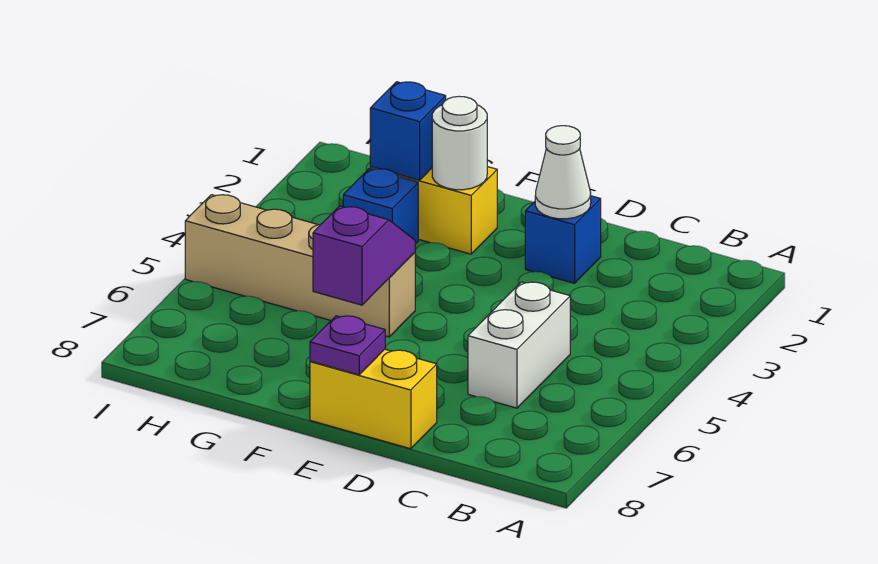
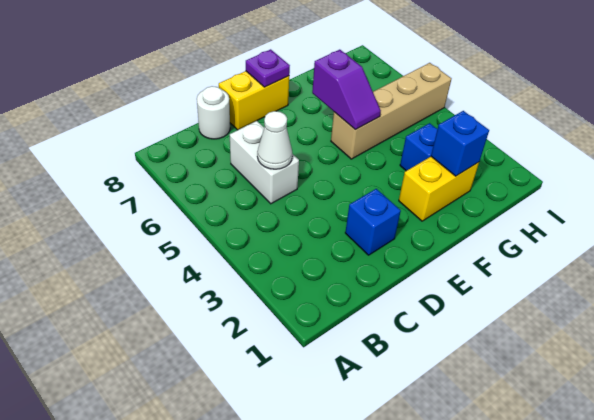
white 1x1 cone [535,126,591,219] -> white 1x1 cone moved to [257,111,292,169]
white 1x1 round brick [432,96,487,190] -> white 1x1 round brick moved to [197,86,230,139]

